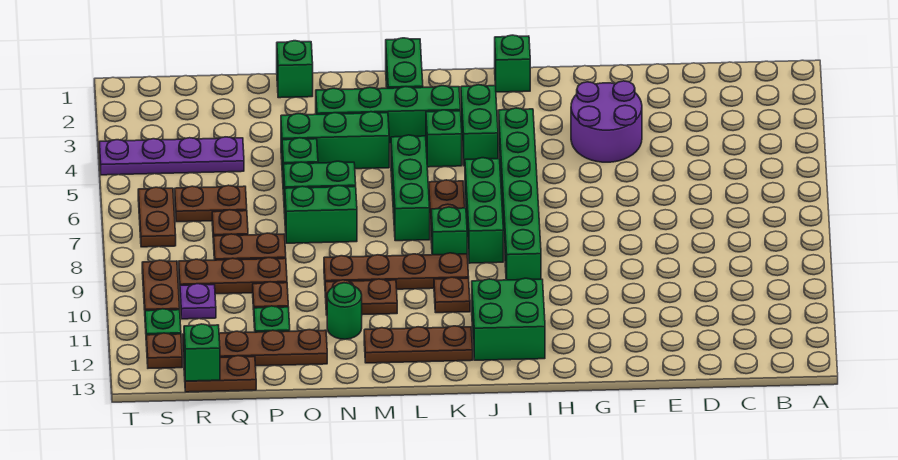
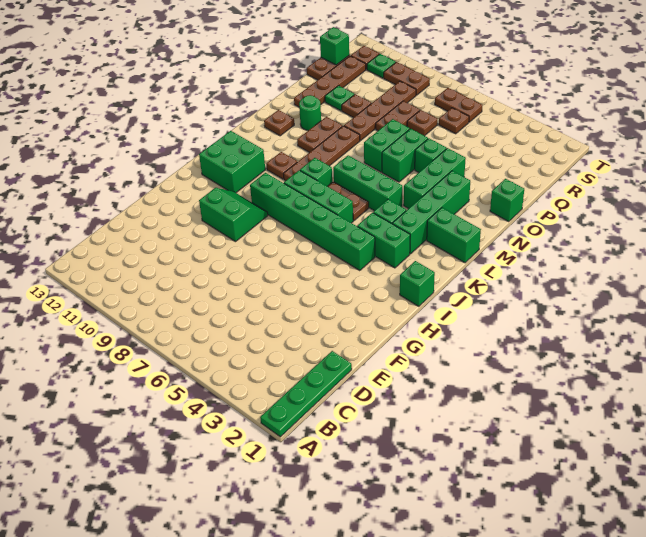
none -> green 1x4 plate [260,351,352,437]
purple 2x2 round brick [571,81,642,162] -> none
none -> green 2x2 slope [199,188,268,242]
brown 1x3 plate [364,326,473,363] -> brown 1x1 plate [264,110,294,136]
brown 1x3 plate [179,258,287,294] -> brown 1x4 plate [344,81,416,141]
purple 1x4 plate [99,137,244,175] -> none
brown 1x2 plate [175,185,247,222] -> brown 1x1 plate [439,108,469,134]
purple 1x1 plate [180,284,216,319] -> none

